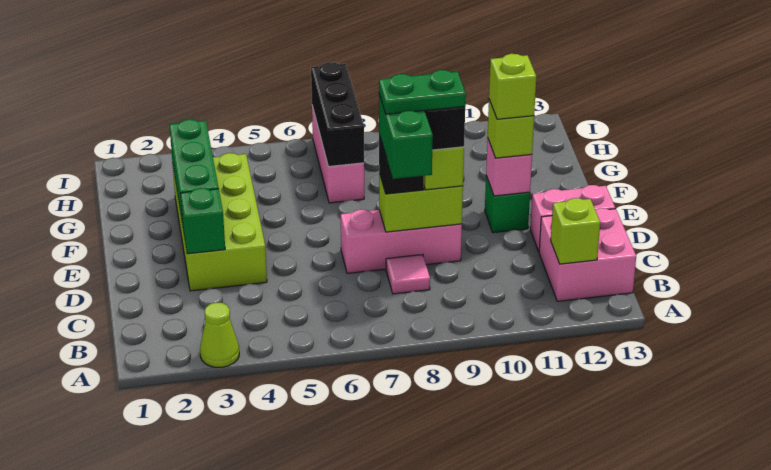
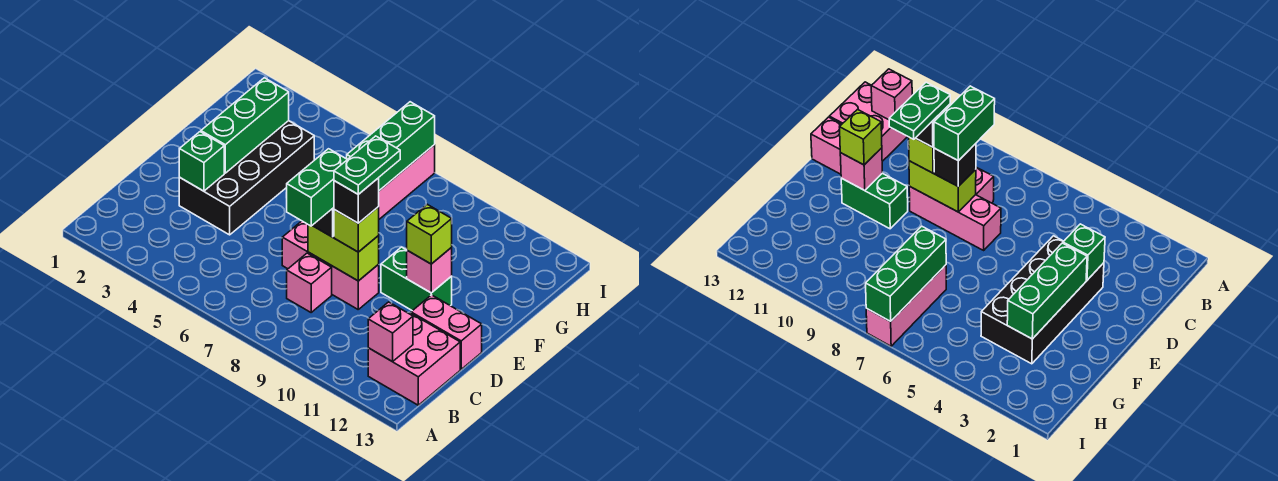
lime 1x1 cone [200,302,239,367] -> none
lime 1x1 brick [551,198,600,264] -> pink 1x1 brick [368,302,413,362]
pink 1x1 tile [386,255,430,294] -> pink 1x1 brick [287,253,332,312]
lime 2x4 brick [173,153,267,291] -> black 2x4 brick [179,121,314,235]
green 1x2 plate [379,70,466,114] -> green 1x2 plate turned to [334,136,400,194]
green 1x1 brick [485,176,530,233] -> green 1x2 brick [381,247,452,311]
lime 1x1 brick [489,54,536,119] -> none
black 1x3 brick [311,62,364,167] -> green 1x3 brick [347,102,435,190]

